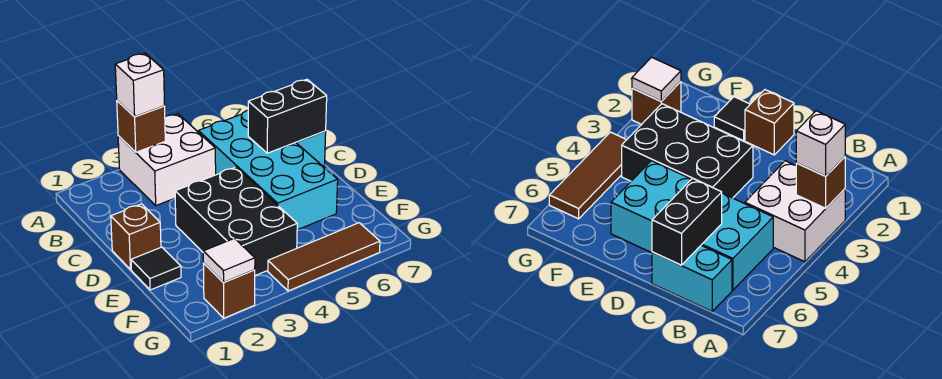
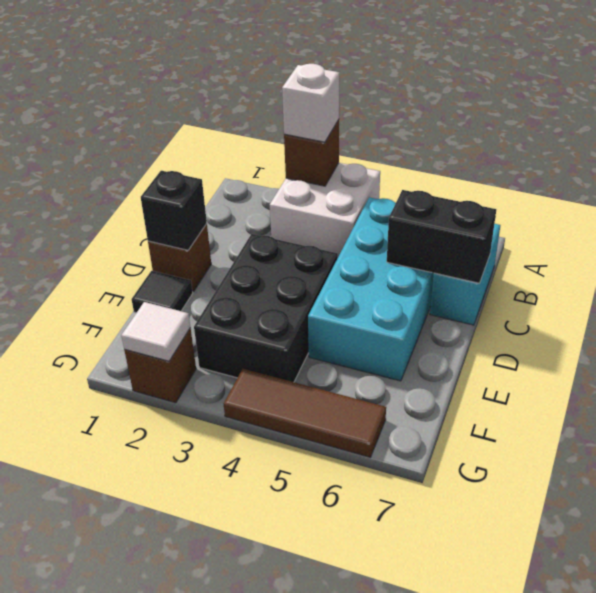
none -> black 1x1 brick [141,171,207,250]

